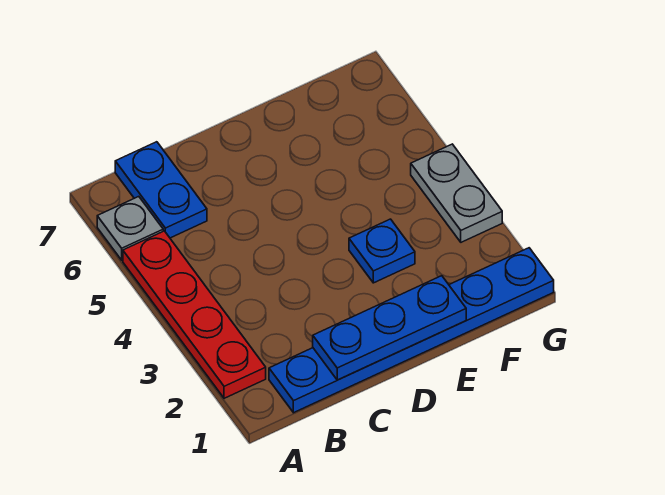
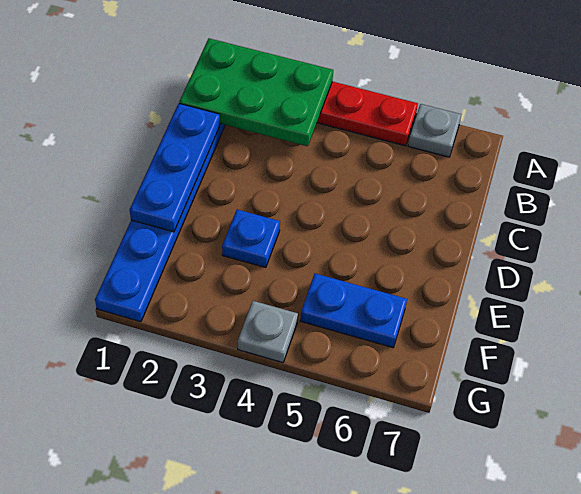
none -> green 2x3 plate [179,38,333,146]
blue 1x2 plate [115,142,207,238] -> blue 1x2 plate moved to [300,274,407,348]
grey 1x2 plate [411,144,502,242] -> grey 1x1 plate [238,301,298,363]

